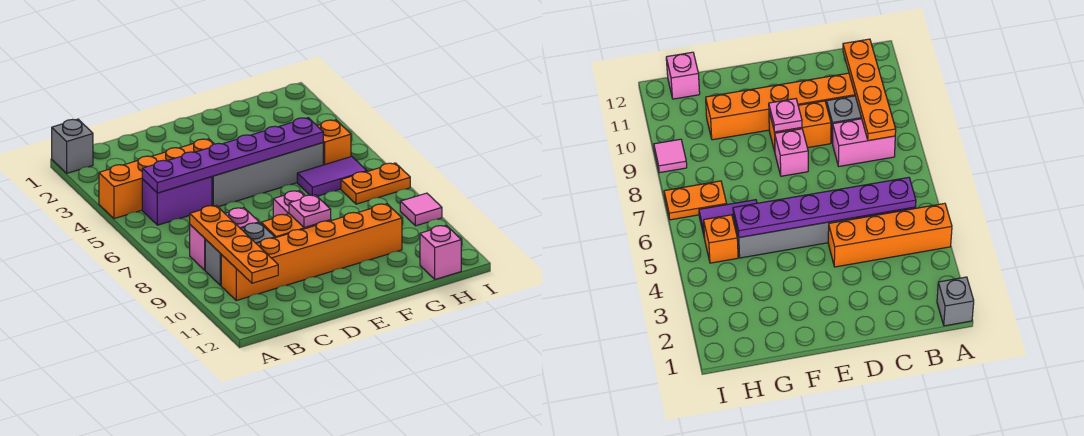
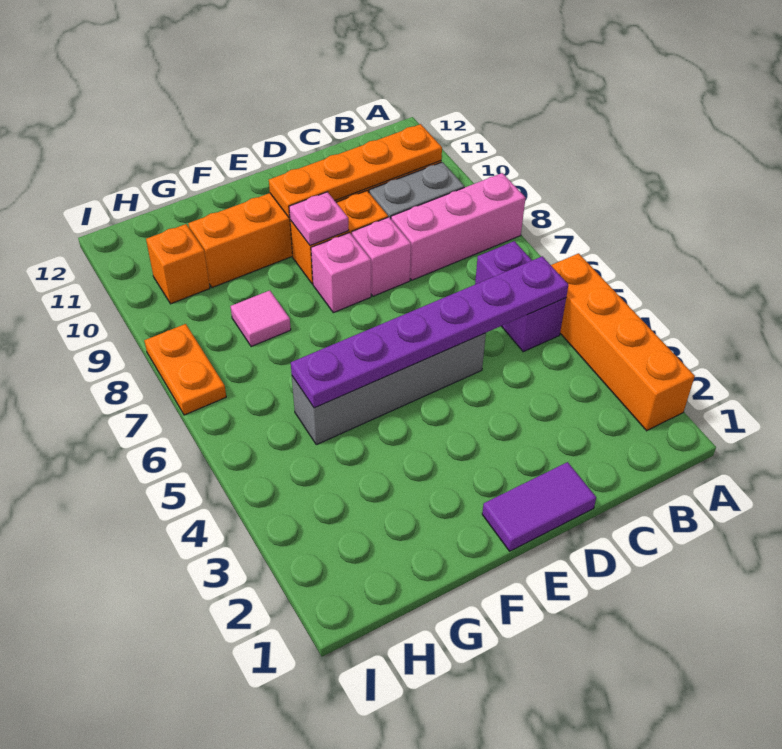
grey 1x1 brick [52,119,93,173] -> none
orange 1x4 brick [99,139,214,219] -> orange 1x4 brick turned to [551,253,695,431]
purple 1x2 brick [142,177,212,225] -> purple 1x2 brick turned to [475,241,566,352]
pink 1x2 brick [190,208,259,270] -> pink 1x3 brick [391,173,525,280]
orange 1x4 plate [190,206,278,283] -> orange 1x4 plate turned to [269,124,442,218]
purple 1x2 tile [297,156,367,196] -> purple 1x2 tile moved to [482,462,596,551]
orange 1x1 brick [317,120,351,165] -> orange 1x1 brick moved to [146,224,210,304]
orange 1x2 plate [341,163,410,204] -> orange 1x2 plate turned to [144,324,226,415]
pink 1x1 brick [420,225,461,279] -> pink 1x1 brick moved to [352,217,411,296]
pink 1x1 tile [400,193,442,226] -> pink 1x1 tile moved to [231,290,291,347]

